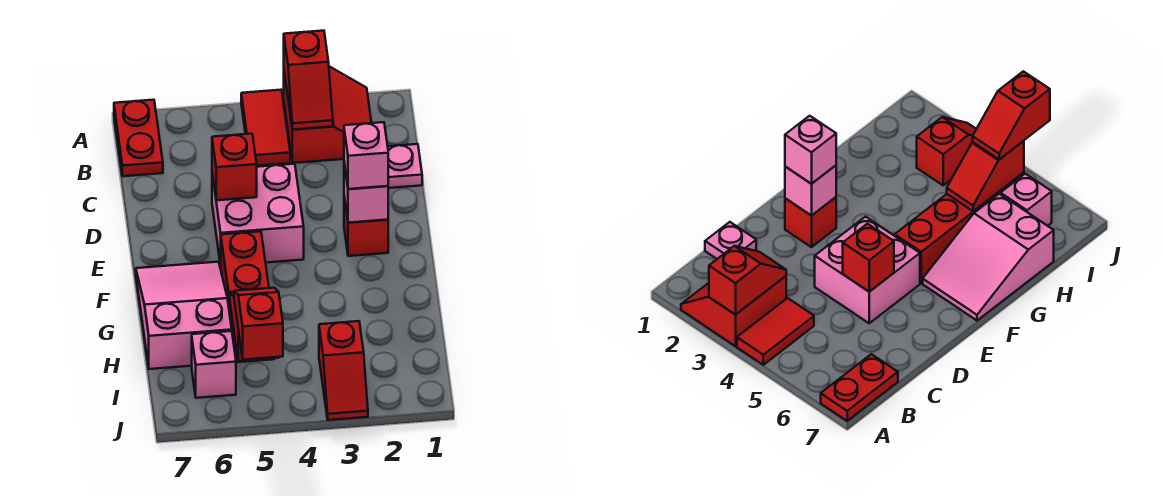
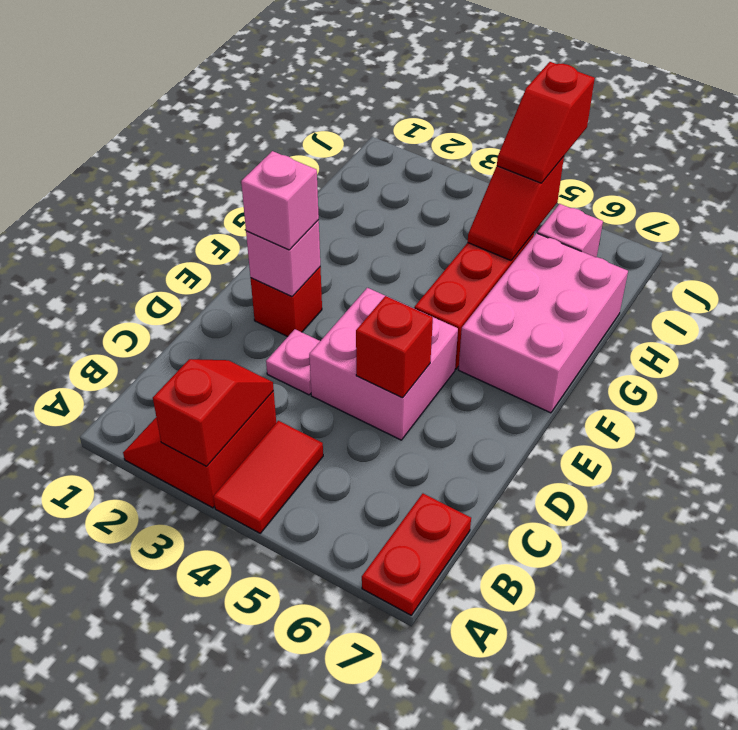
pink 1x1 plate [388,144,422,188] -> pink 1x1 plate moved to [266,329,320,395]
pink 2x3 slope [136,262,232,369] -> pink 2x3 brick [458,233,628,413]
red 1x2 slope [319,321,368,420] -> none

